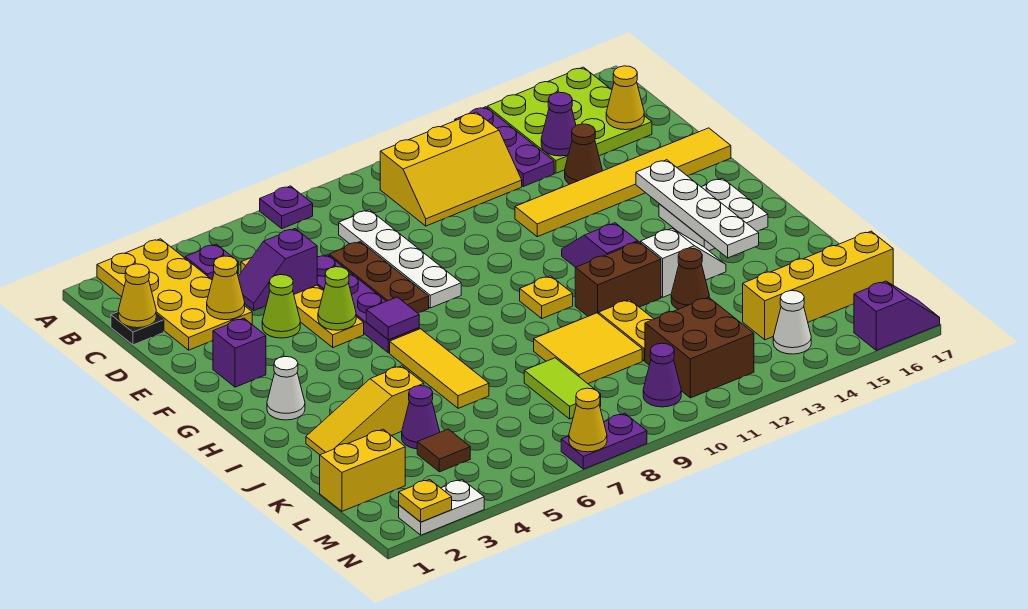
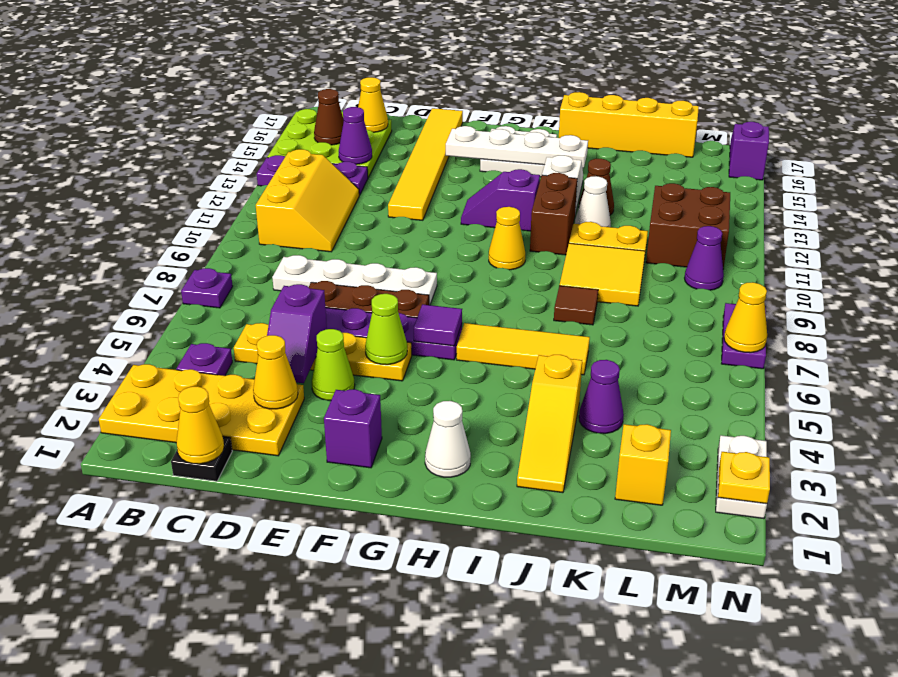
brown 1x1 cone [565,124,603,184] -> brown 1x1 cone moved to [314,89,344,145]
yellow 1x1 plate [520,276,573,318] -> yellow 1x1 cone [489,207,525,270]
lime 1x2 tile [524,358,601,419] -> none
yellow 1x2 brick [320,429,405,511] -> yellow 1x1 brick [615,424,671,505]
brown 1x1 tile [417,429,470,472] -> brown 1x1 tile moved to [554,286,598,325]
yellow 1x4 brick [743,231,893,340] -> yellow 1x4 brick turned to [559,92,699,157]
white 1x1 cone [773,291,811,354] -> white 1x1 cone moved to [575,176,611,227]

